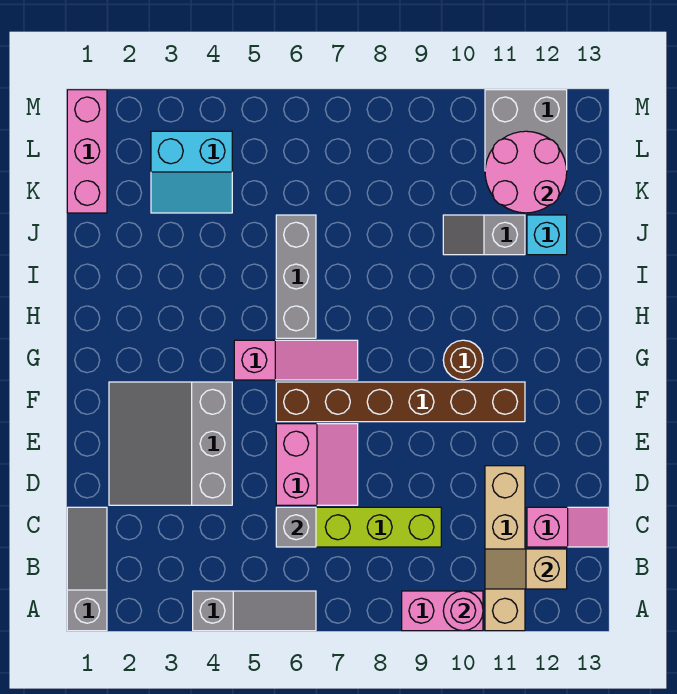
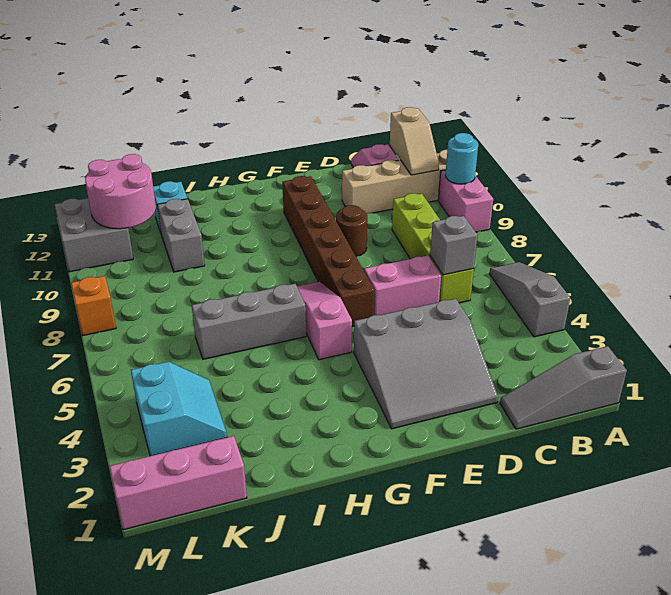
pink 1x1 round brick [443,591,483,631] -> cyan 1x1 round brick [445,133,478,184]
brown 1x1 round brick [443,340,483,380] -> brown 1x1 round brick moved to [336,205,367,257]
grey 1x2 slope [443,215,525,255] -> grey 1x2 brick [157,199,205,272]
none -> orange 1x1 brick [71,276,116,336]

